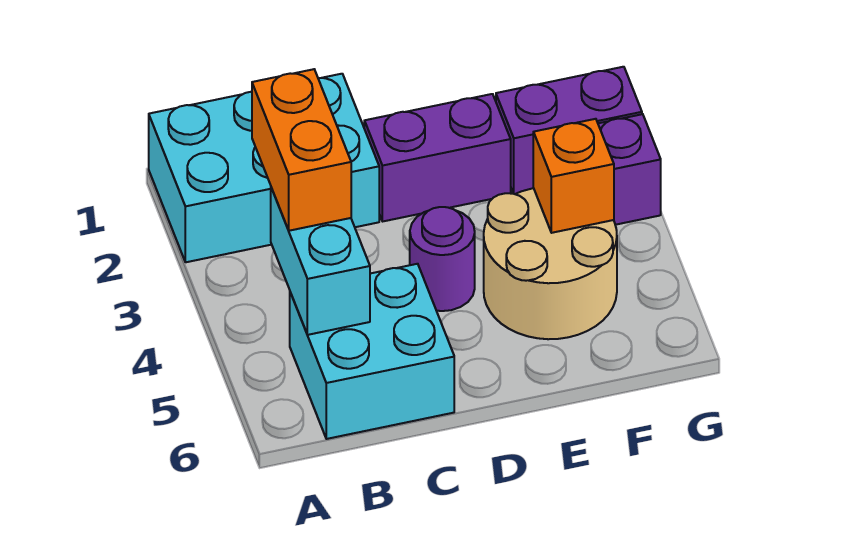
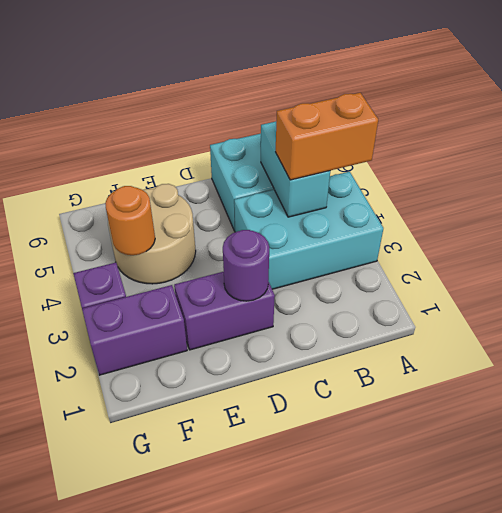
cyan 2x3 brick [149,74,379,262] -> cyan 2x3 brick moved to [234,172,383,289]
orange 1x2 brick [252,69,351,231] -> orange 1x2 brick turned to [276,93,378,180]
purple 1x1 round brick [410,207,475,311] -> purple 1x1 round brick moved to [223,230,269,301]
orange 1x1 brick [533,119,614,233] -> orange 1x1 round brick [105,186,155,255]

